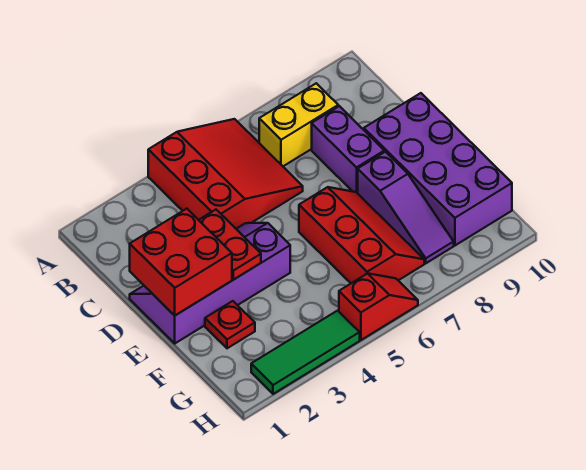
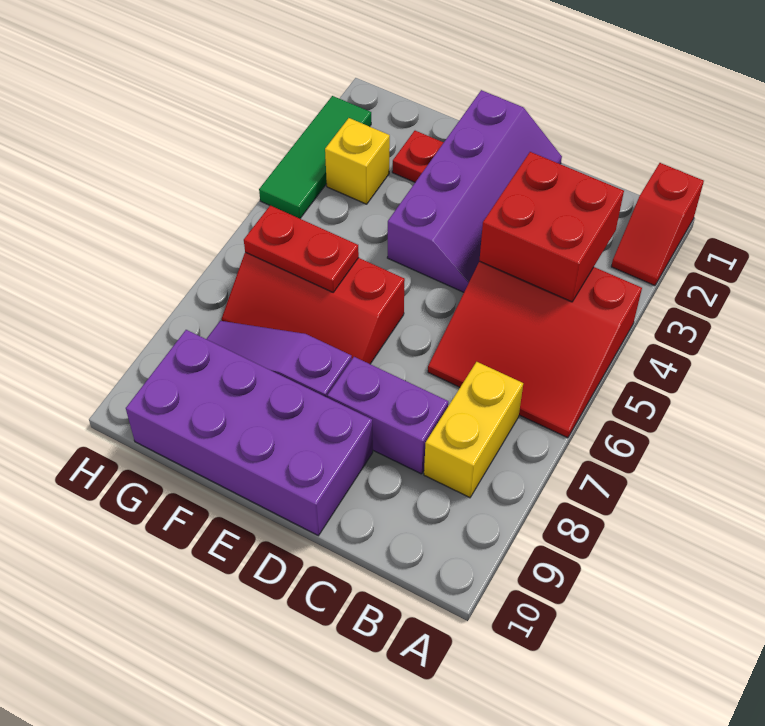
red 2x2 brick [130,209,232,316] -> red 2x2 brick moved to [479,152,624,302]
red 1x2 plate [199,210,261,280] -> red 1x2 plate moved to [244,206,359,292]
none -> yellow 1x1 brick [325,118,390,204]
red 1x2 slope [339,273,418,340] -> red 1x2 slope moved to [611,163,704,286]

